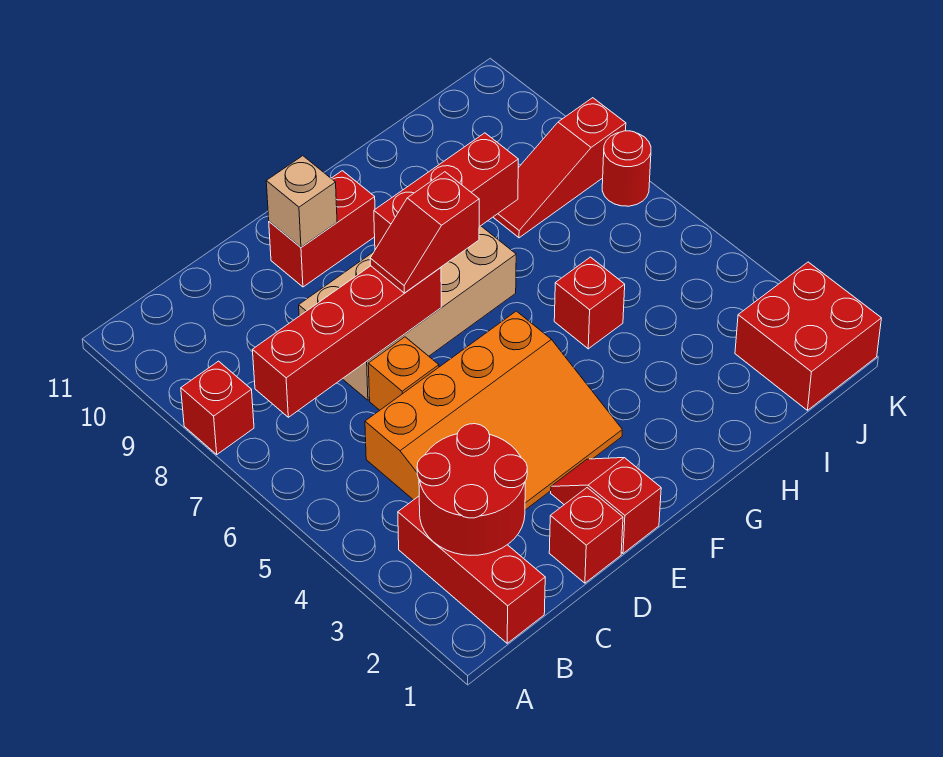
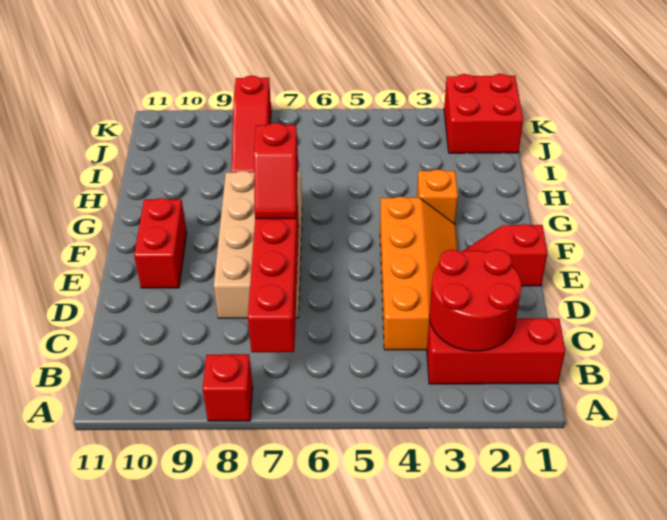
orange 3x4 slope [365,311,622,510] -> orange 2x4 slope [380,197,458,350]
red 1x1 brick [549,488,623,583] -> none
orange 1x1 brick [368,337,439,410] -> orange 1x1 brick moved to [417,170,458,224]
tan 1x1 brick [266,156,337,247] -> none
red 1x3 brick [374,133,518,250] -> none
red 1x1 brick [554,257,625,349] -> none
red 1x1 round brick [602,131,651,206] -> none

